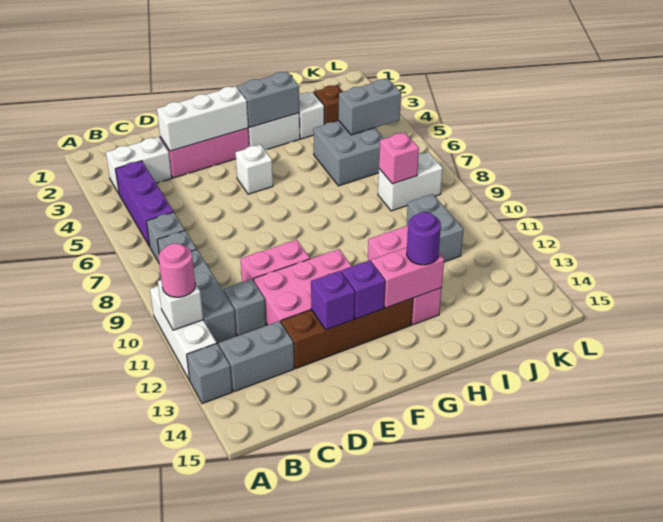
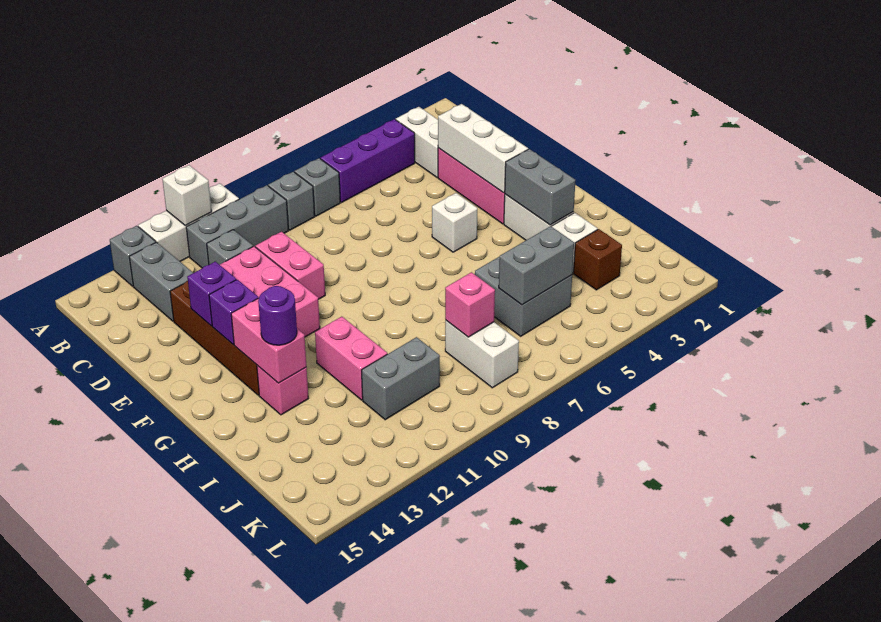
pink 1x1 round brick [158,243,195,297] -> none
grey 1x2 brick [339,79,401,135] -> grey 1x2 brick turned to [499,226,574,305]

